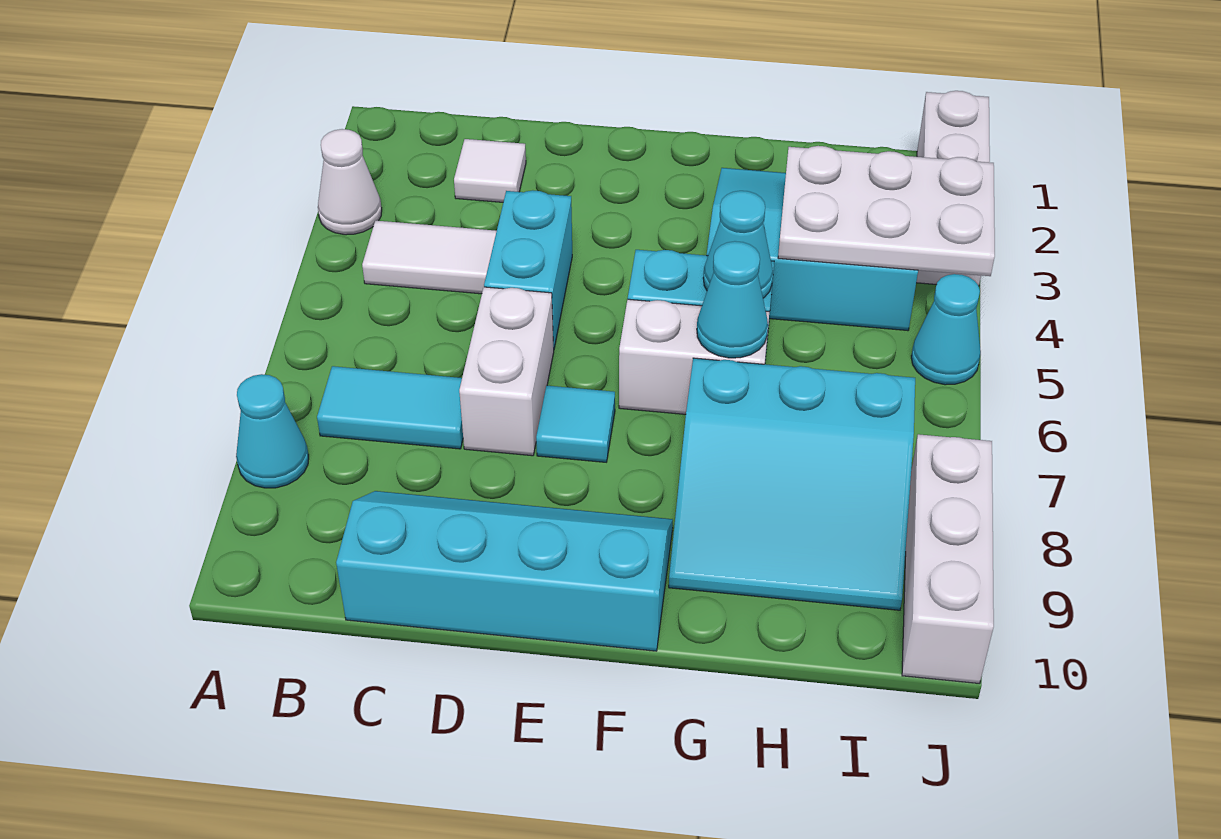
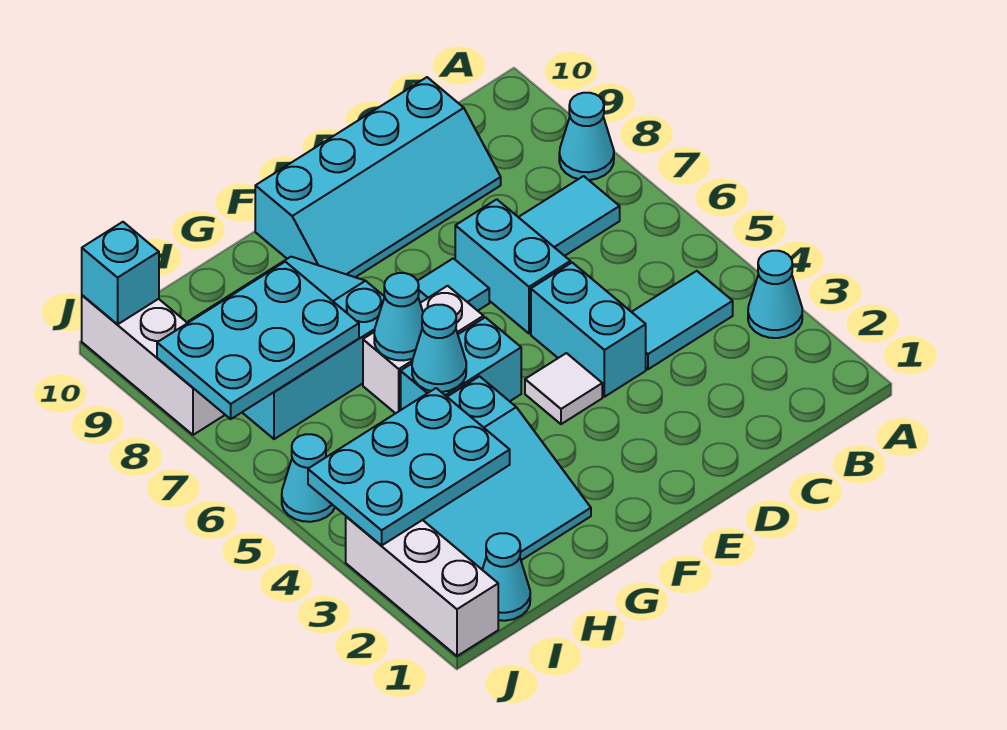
white 1x1 cone [318,129,382,235] -> cyan 1x1 cone [748,251,802,338]
white 1x2 tile [362,221,497,294] -> cyan 1x2 tile [632,271,733,369]
white 1x1 tile [454,139,526,202] -> white 1x1 tile moved to [525,353,602,424]
white 1x2 brick [459,287,554,456] -> cyan 1x2 brick [455,199,570,334]
white 2x3 plate [778,146,995,276] -> cyan 2x3 plate [308,388,510,545]
none -> cyan 2x3 plate [157,262,359,419]
none -> cyan 1x1 cone [482,533,530,621]
none -> cyan 1x1 brick [82,222,159,325]

